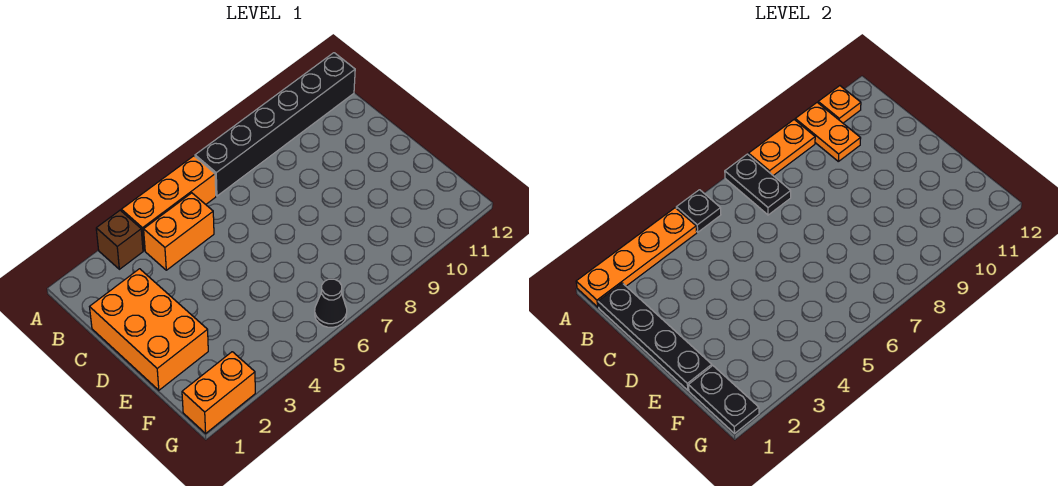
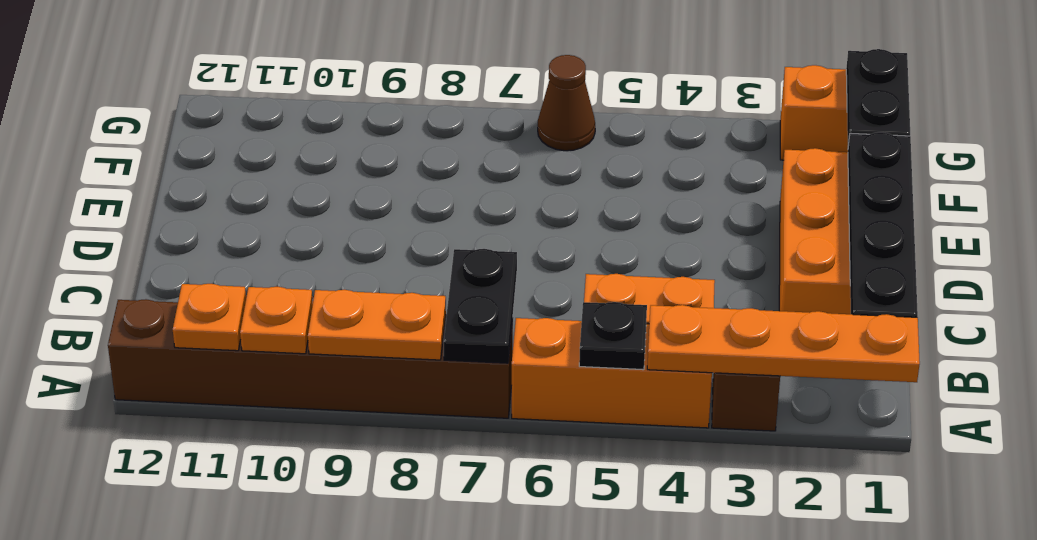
black 1x6 brick [195,53,355,196] -> brown 1x6 brick [108,299,513,418]
orange 1x2 plate [795,103,861,161] -> orange 1x1 plate [240,287,313,354]
black 1x1 cone [315,279,347,327] -> brown 1x1 cone [538,55,595,151]

